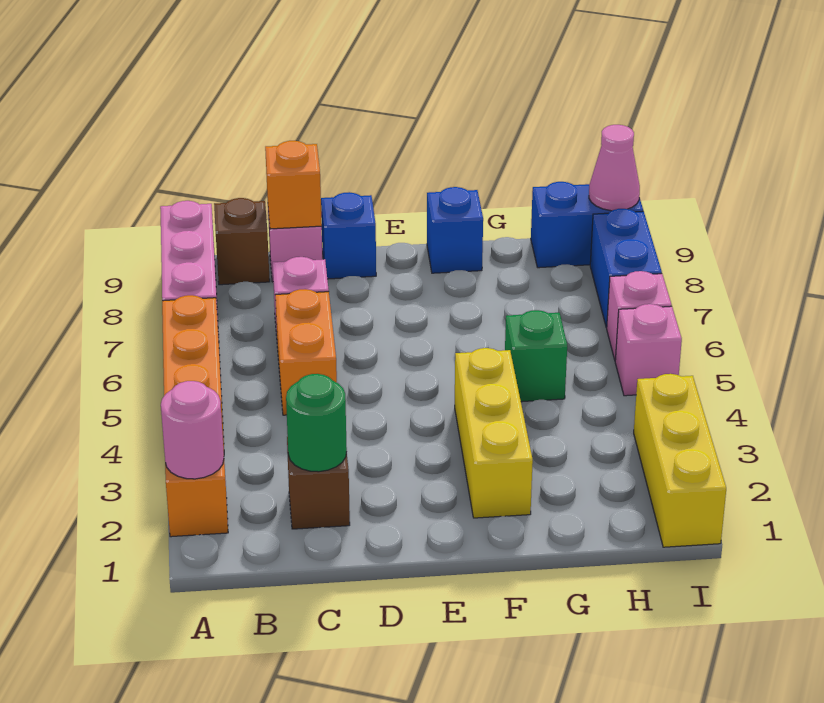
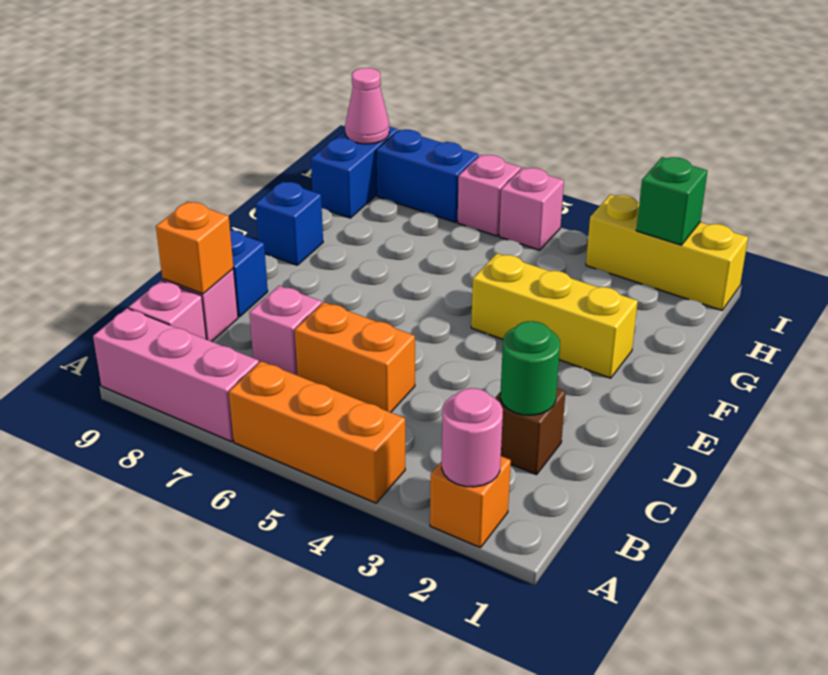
brown 1x1 brick [214,198,270,285] -> pink 1x1 brick [129,281,206,339]
green 1x1 brick [505,310,567,402] -> green 1x1 brick moved to [636,157,707,245]

